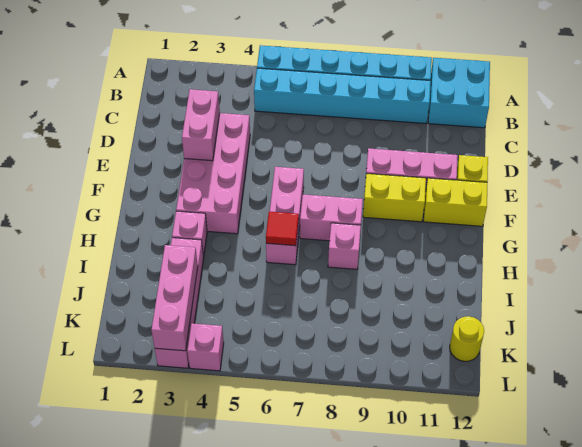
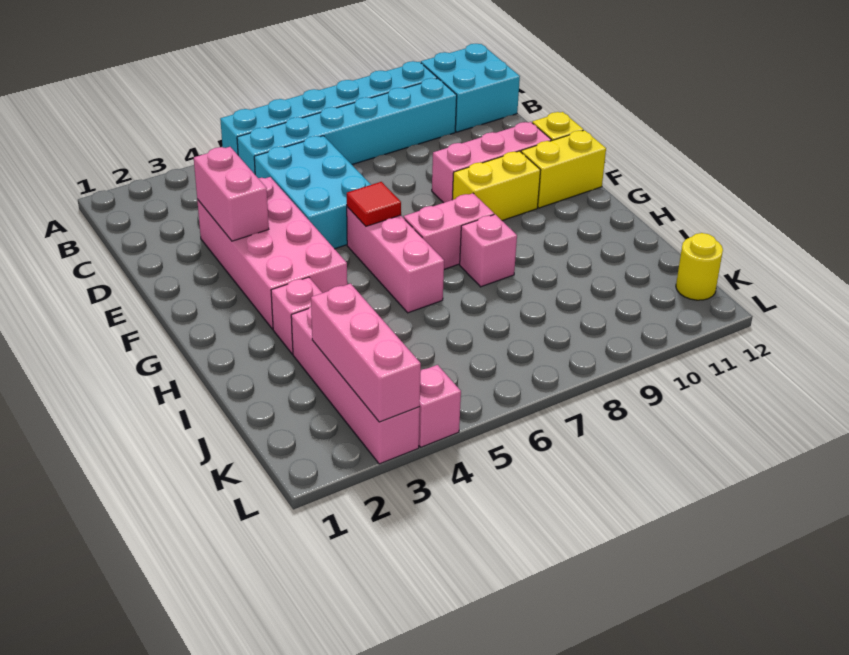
none -> cyan 2x3 brick [254,136,371,249]
red 1x1 tile [266,212,299,246] -> red 1x1 tile moved to [347,182,401,226]

